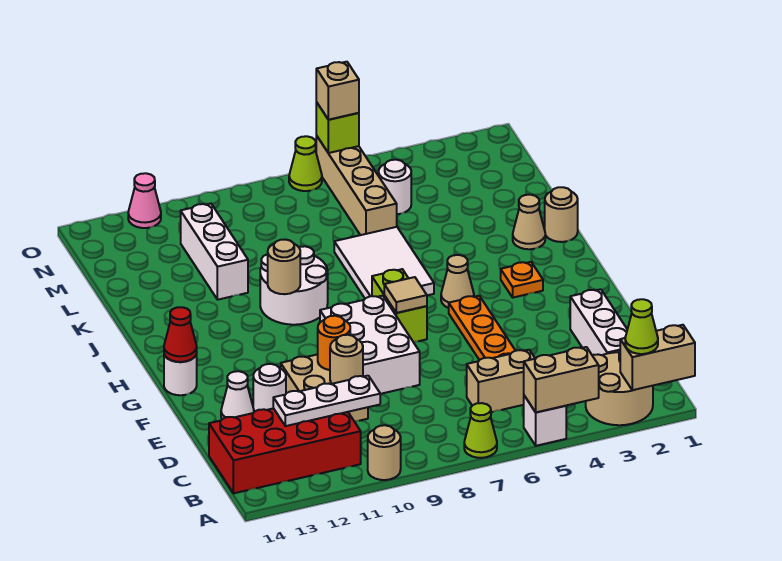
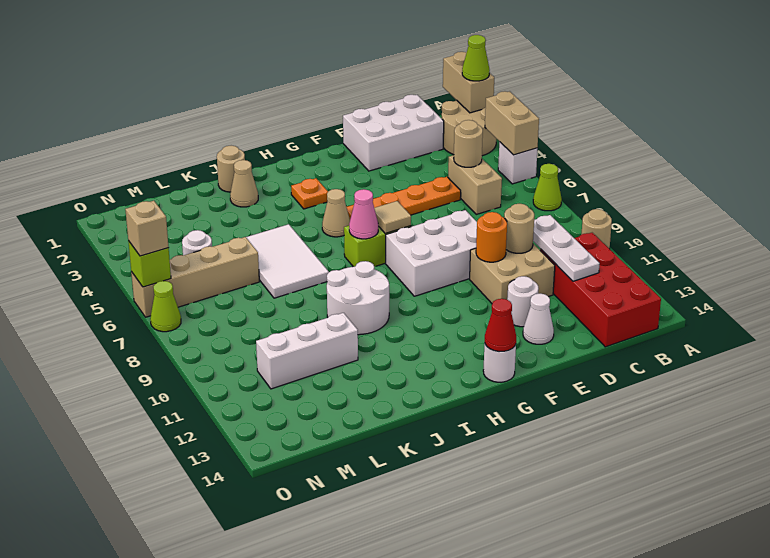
white 1x3 brick [570,289,627,355] -> white 2x3 brick [343,95,444,171]
white 2x3 tile [334,227,434,298] -> white 2x3 tile turned to [246,224,329,298]
tan 1x1 round brick [268,240,300,294] -> tan 1x1 round brick moved to [454,120,483,167]
pink 1x1 cone [128,173,161,228] -> pink 1x1 cone moved to [349,189,378,239]

